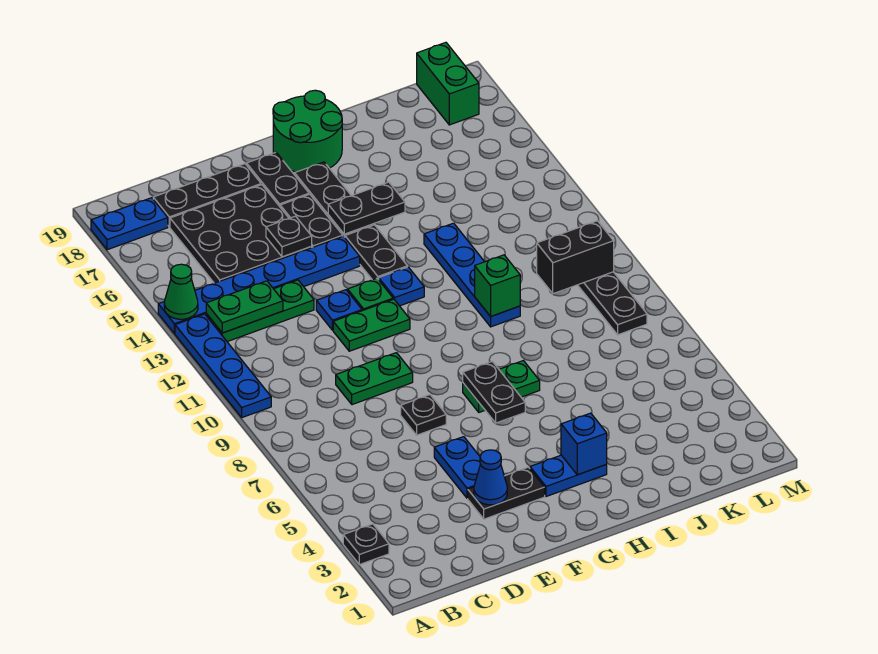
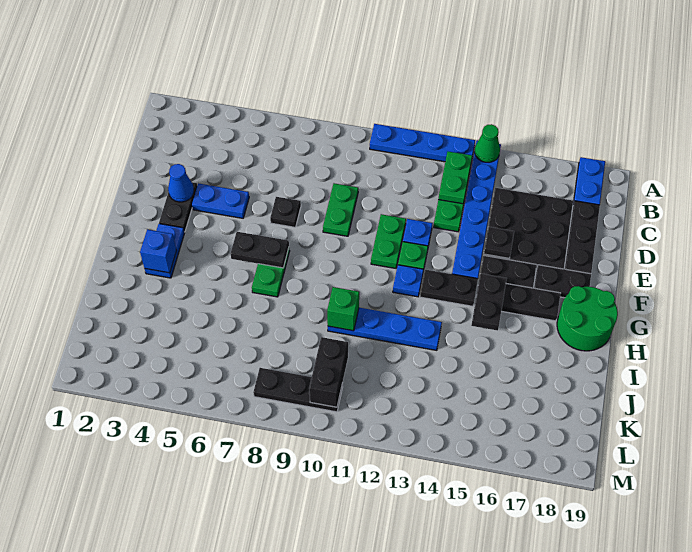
black 1x1 plate [343,524,389,565] -> none
green 1x2 brick [417,42,479,125] -> none

